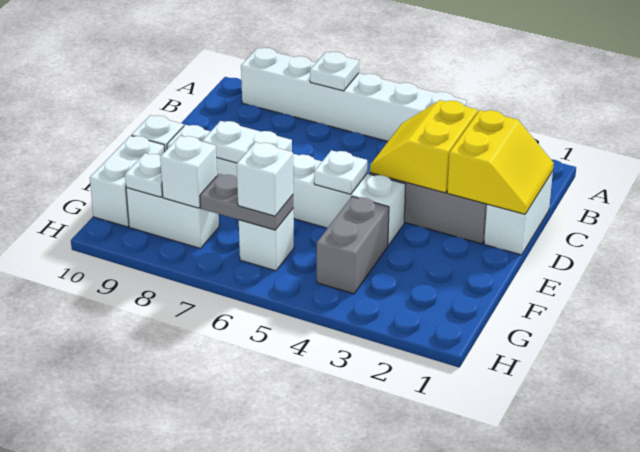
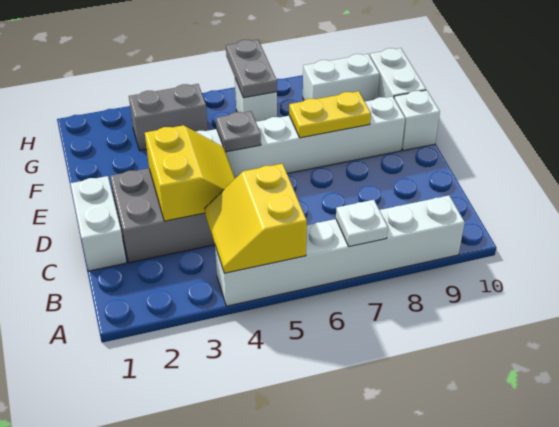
yellow 2x2 slope [447,110,554,214] -> yellow 2x2 slope moved to [205,164,307,273]
white 1x1 plate [314,150,367,194] -> grey 1x1 plate [216,111,261,152]
white 1x2 plate [202,121,292,163] -> yellow 1x2 plate [289,91,371,138]
grey 1x2 brick [317,197,389,294] -> grey 1x2 brick turned to [129,84,208,150]
grey 1x2 plate [200,174,293,230] -> grey 1x2 plate turned to [226,40,277,98]
white 1x1 brick [237,142,293,216] -> none
white 1x1 brick [160,136,217,208] -> none
white 1x1 plate [125,153,163,197] -> none

